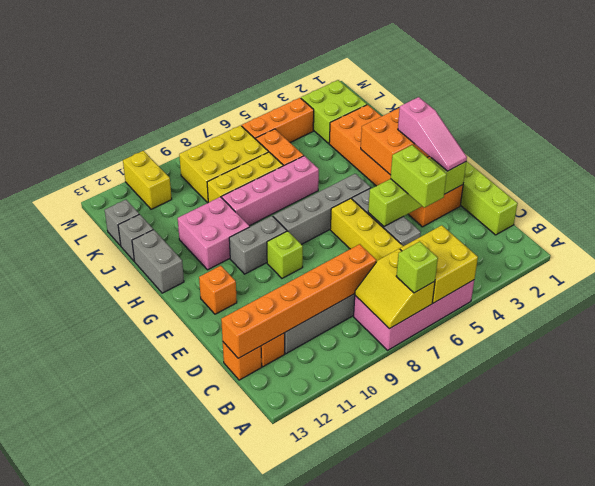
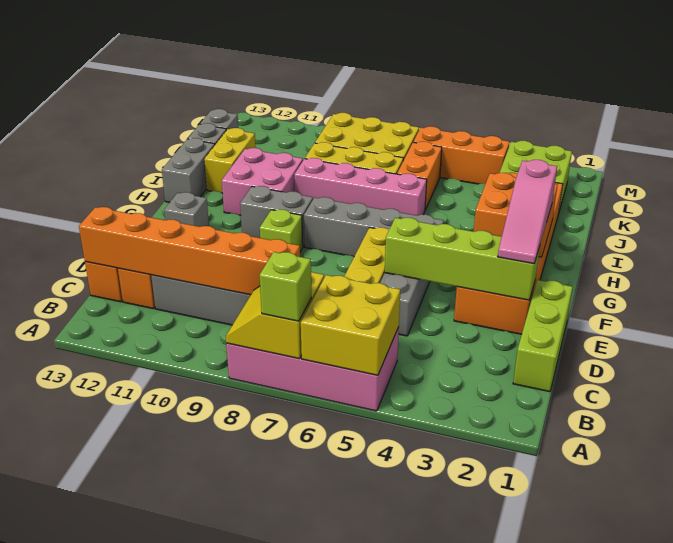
lime 1x2 brick [391,145,447,208] -> none
orange 1x1 brick [199,266,237,314] -> grey 1x1 brick [164,192,209,227]
yellow 1x2 brick [123,151,172,209] -> yellow 1x2 brick moved to [204,128,256,193]

